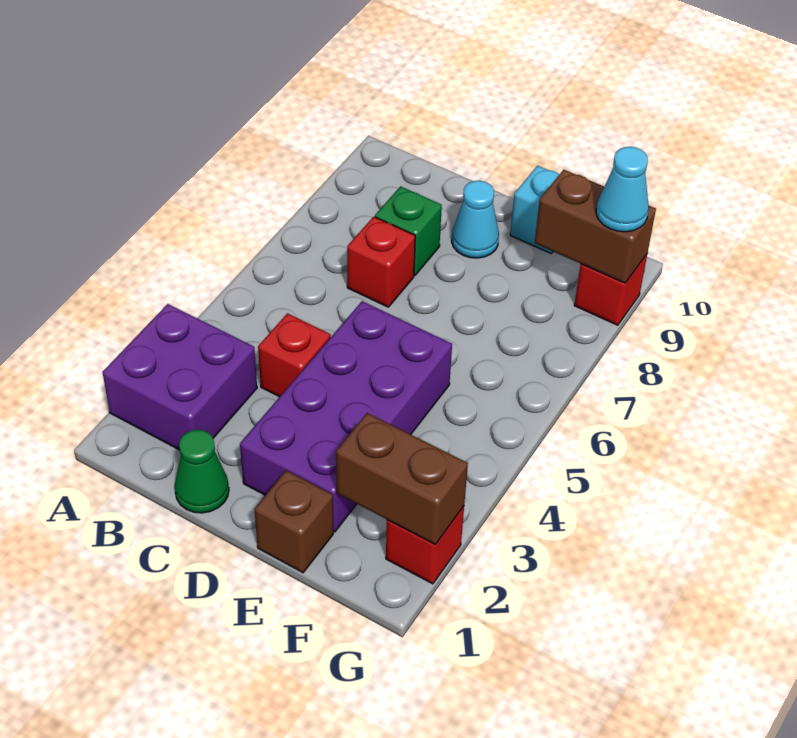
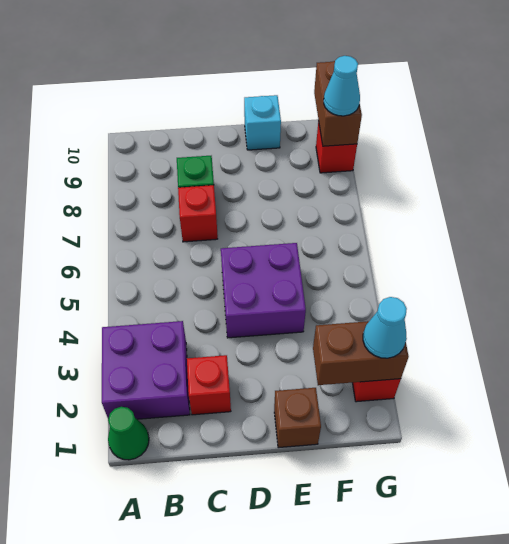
green 1x1 cone [175,430,229,513] -> green 1x1 cone moved to [108,407,149,460]
red 1x1 brick [258,313,331,397] -> red 1x1 brick moved to [187,355,231,415]
purple 2x4 brick [240,301,452,532] -> purple 2x2 brick [221,243,306,338]
cyan 1x1 cone [452,181,499,258] -> cyan 1x1 cone moved to [363,297,407,358]
brown 1x2 brick [535,170,656,283] -> brown 1x2 brick turned to [314,61,362,146]

